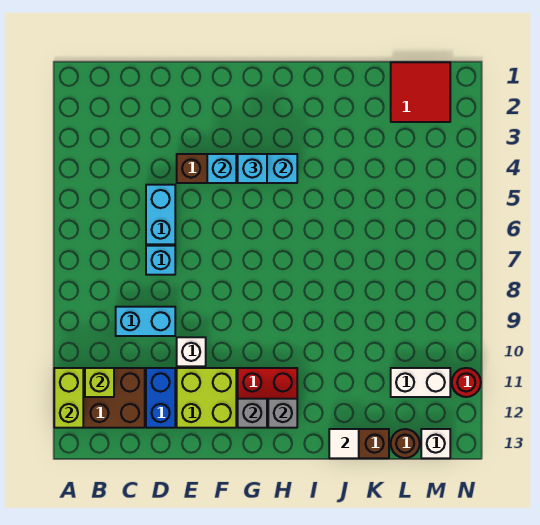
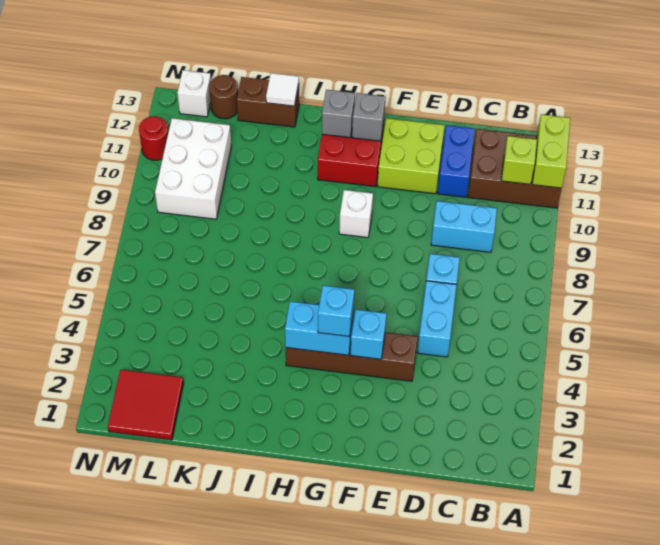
white 1x1 brick [177,337,206,366] -> white 1x1 brick moved to [339,190,373,238]
white 1x2 brick [391,368,450,397] -> white 2x3 brick [155,118,231,219]

